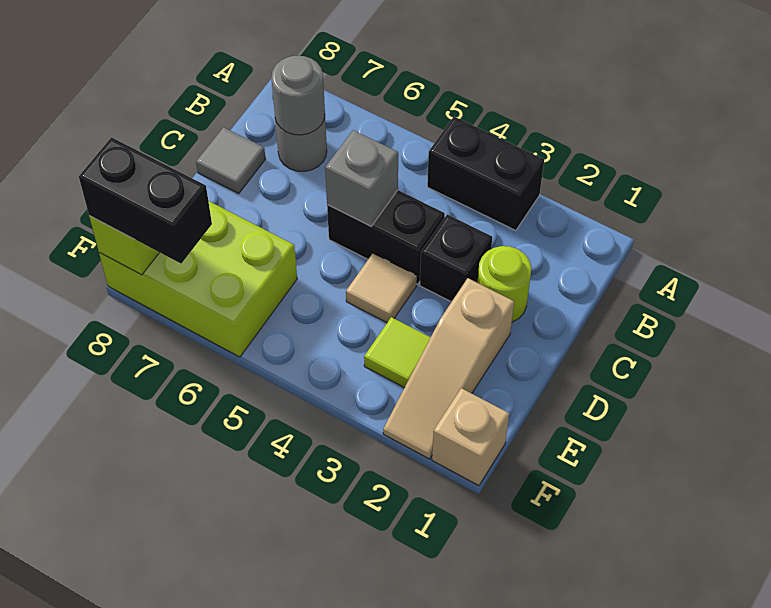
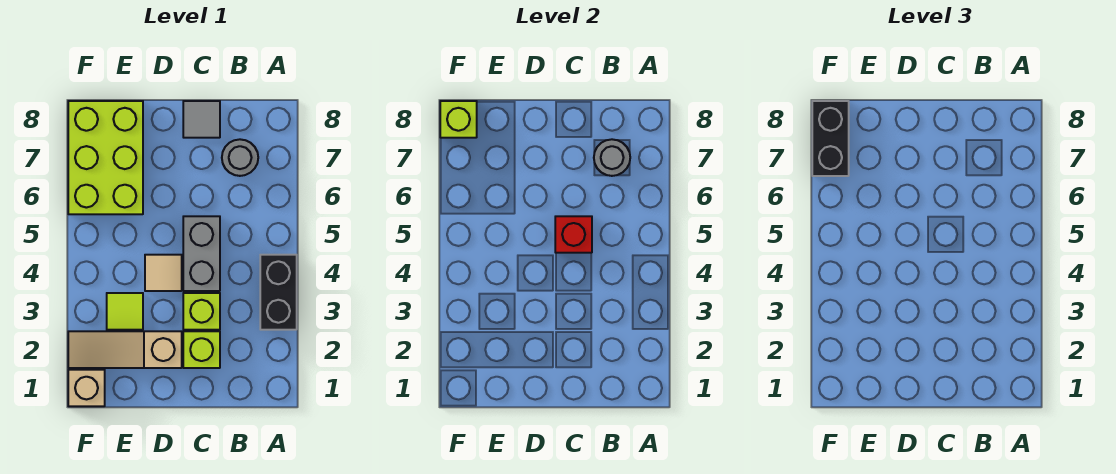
lime 1x1 round brick [477,246,531,322] -> lime 1x1 brick [183,331,220,368]
black 1x1 brick [420,214,492,302] -> lime 1x1 brick [183,293,220,330]
black 1x2 brick [327,190,445,284] -> grey 1x2 brick [183,216,220,291]
grey 1x1 brick [325,130,398,226] -> red 1x1 brick [555,216,592,253]

